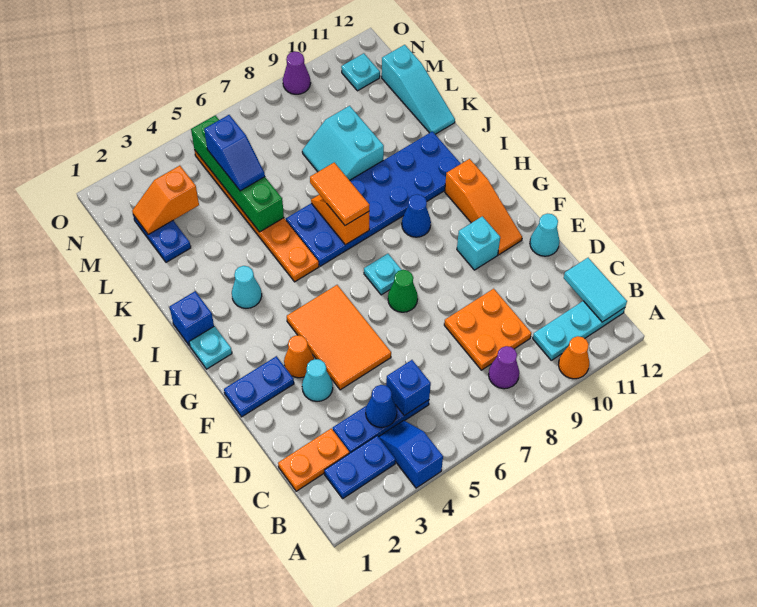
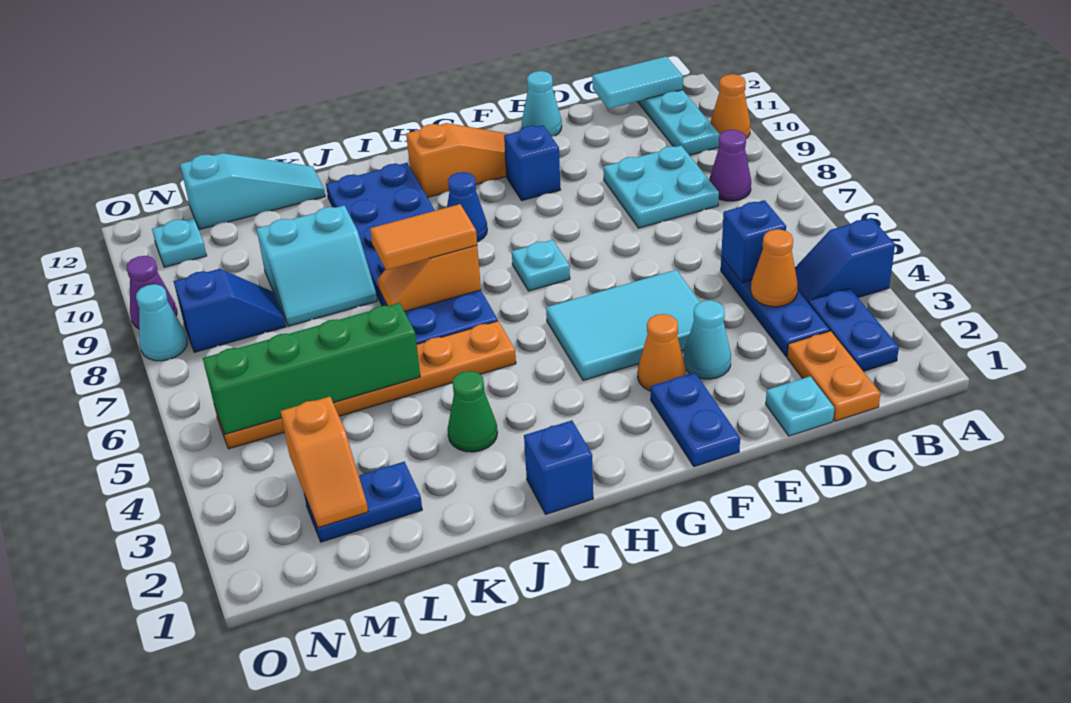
blue 1x1 cone [366,385,397,427] -> orange 1x1 cone [751,229,798,307]
orange 2x2 plate [444,289,531,370] -> cyan 2x2 plate [604,146,719,228]
orange 2x3 tile [287,285,391,390] -> cyan 2x3 tile [546,270,700,381]
green 1x1 cone [388,270,418,312] -> green 1x1 cone moved to [448,371,497,452]
cyan 1x1 brick [457,216,500,270] -> blue 1x1 brick [504,125,561,201]
cyan 1x1 plate [189,326,232,369] -> cyan 1x1 plate moved to [766,376,834,436]
cyan 1x1 cone [232,266,262,308] -> cyan 1x1 cone moved to [136,284,187,361]
blue 1x2 slope [204,115,265,191] -> blue 1x2 slope moved to [174,269,286,352]

